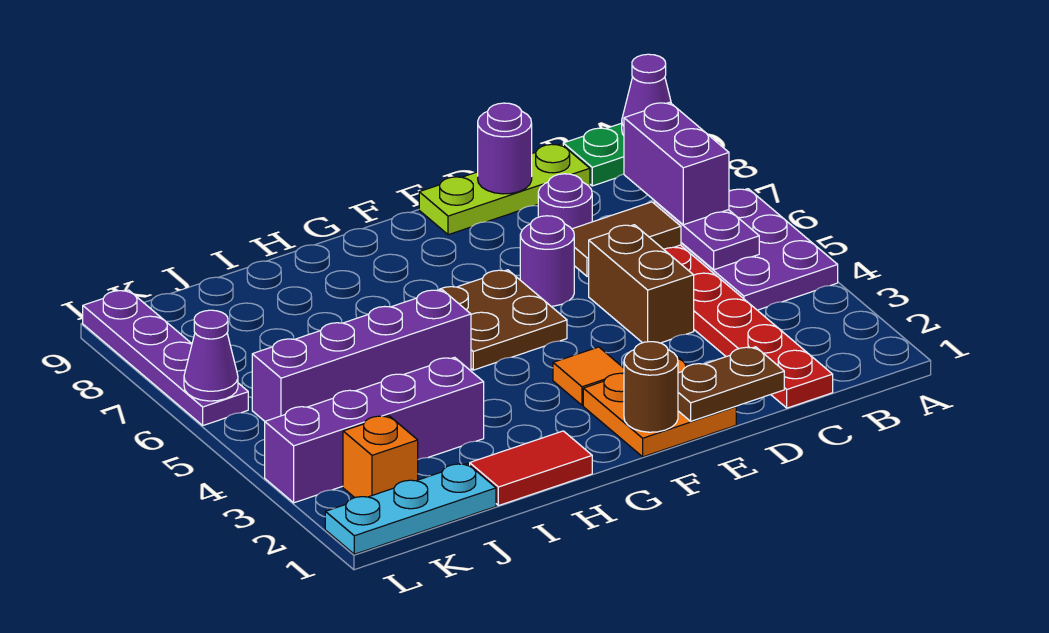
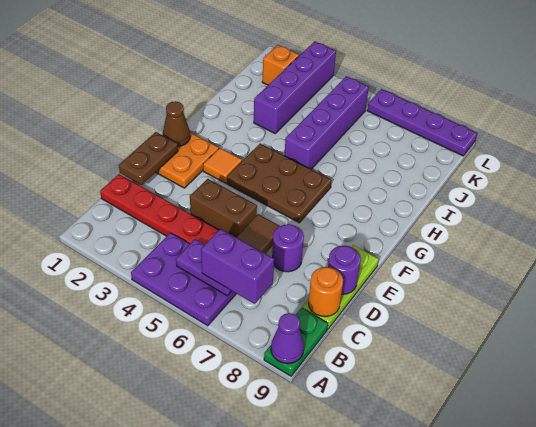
none -> orange 1x1 round brick [308,267,343,317]
purple 1x1 round brick [520,216,574,306] -> none
brown 1x1 round brick [624,342,678,432] -> brown 1x1 cone [163,101,190,146]
brown 2x2 plate [438,270,567,370] -> brown 2x3 plate [227,144,332,223]
red 1x2 tile [470,431,592,506] -> none
cyan 1x3 plate [325,464,496,554] -> none
purple 1x1 cone [184,310,238,401] -> none

